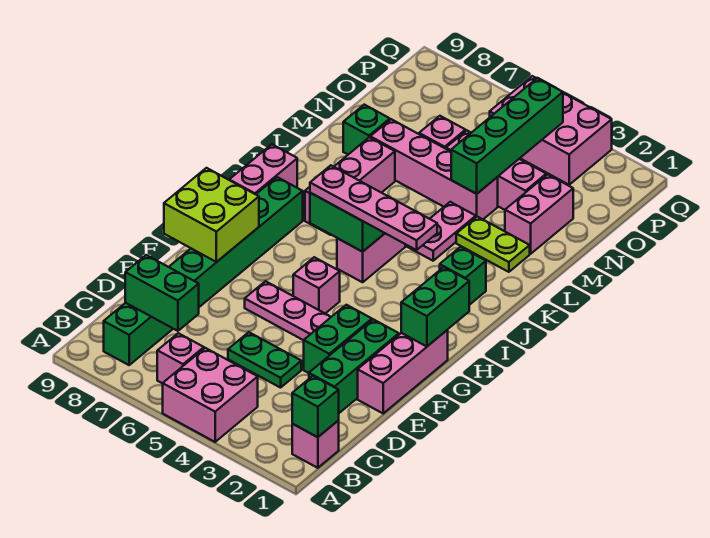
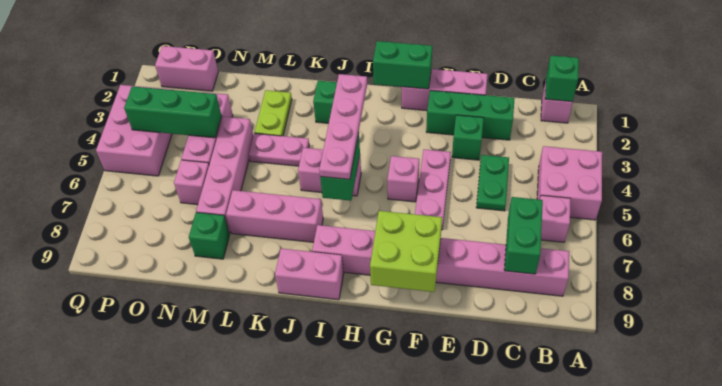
green 1x8 brick [104,177,303,365] -> pink 1x8 brick [312,225,569,296]
green 1x2 brick [304,305,372,373] -> green 1x1 brick [452,115,484,160]
pink 1x2 brick [505,174,573,254] -> pink 1x2 brick moved to [155,46,218,91]
green 1x4 brick [451,78,563,194] -> green 1x3 brick [124,86,222,138]

